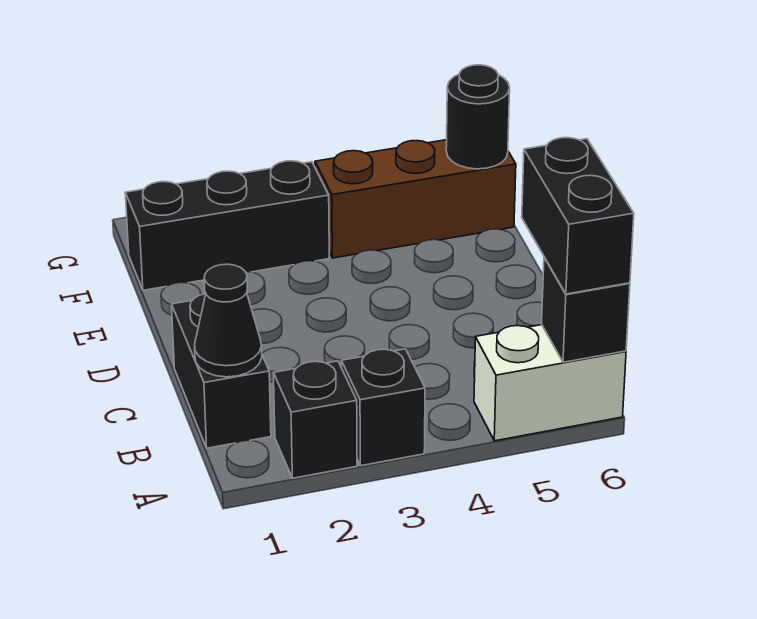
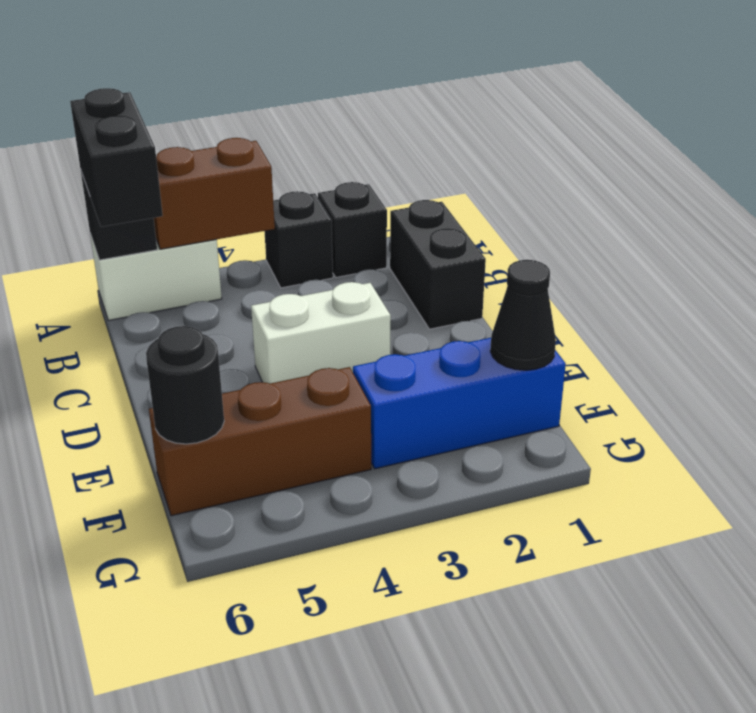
none -> brown 1x2 brick [154,138,275,249]
black 1x1 cone [195,264,262,377] -> black 1x1 cone moved to [490,260,556,370]
none -> white 1x2 brick [251,282,391,383]
black 1x3 brick [125,161,329,290] -> blue 1x3 brick [353,338,566,469]

